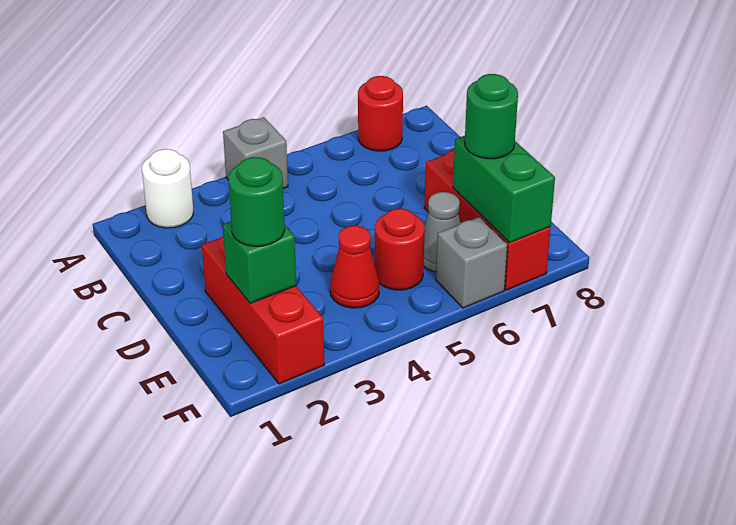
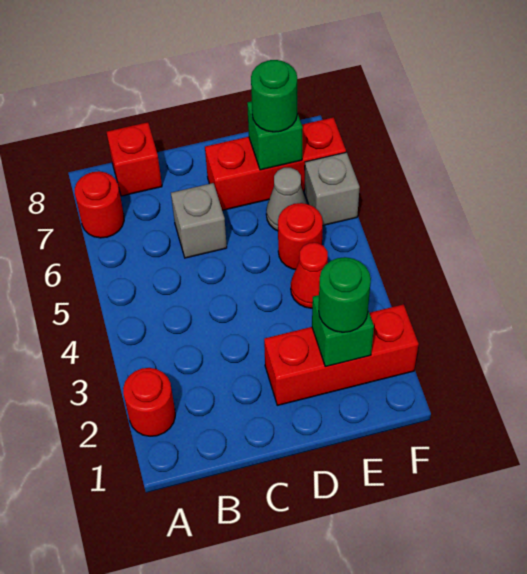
white 1x1 round brick [142,149,193,228] -> red 1x1 round brick [123,368,175,436]
grey 1x1 brick [223,117,288,189] -> grey 1x1 brick moved to [171,183,227,258]
none -> red 1x1 brick [107,122,162,196]
green 1x2 brick [453,136,555,242] -> green 1x1 brick [247,101,303,170]

